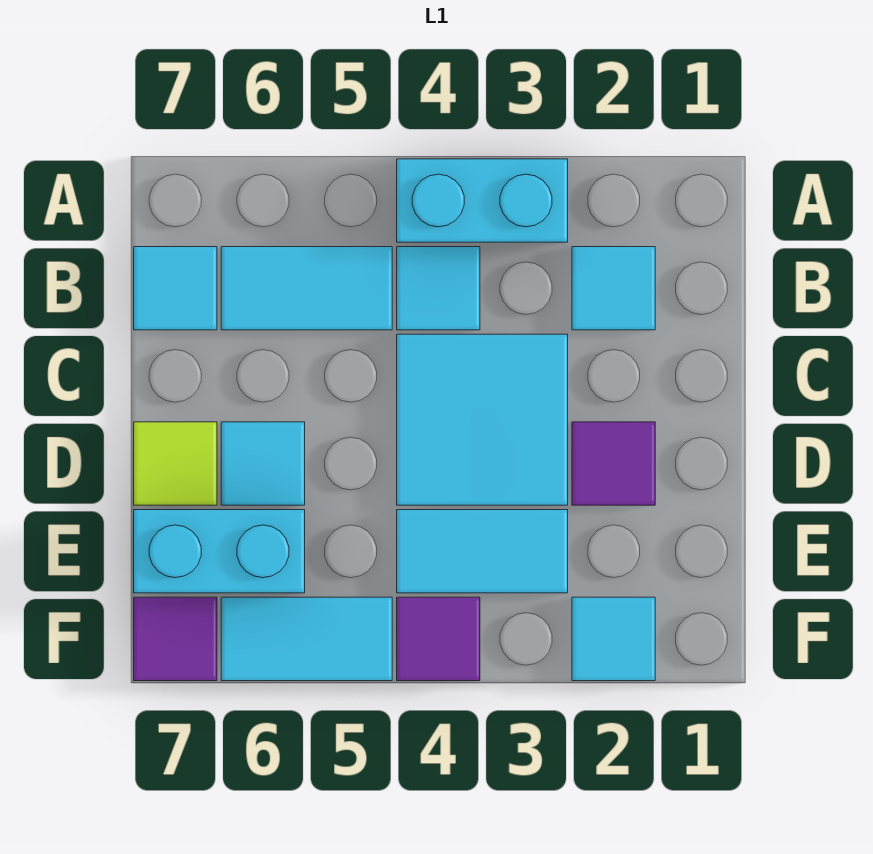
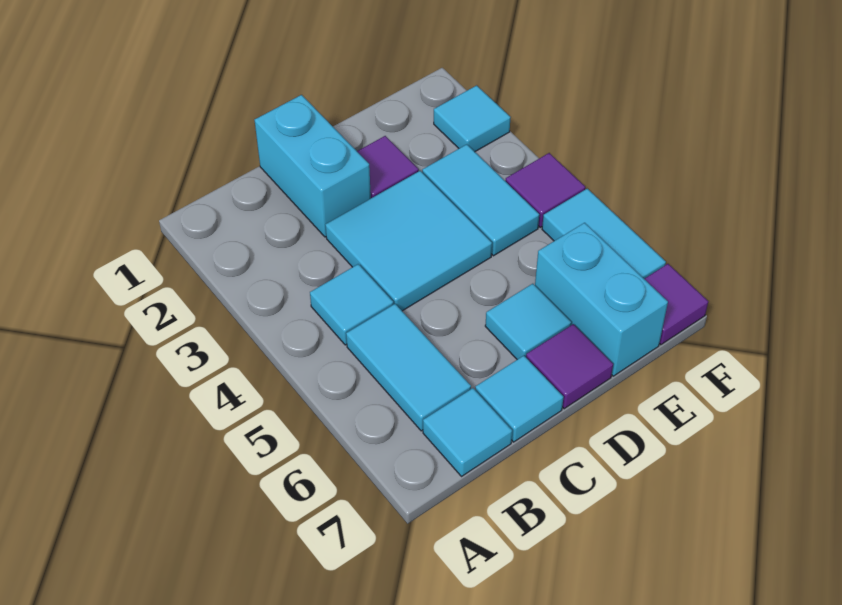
cyan 1x2 brick [397,159,568,242] -> cyan 1x2 brick moved to [255,95,371,237]
cyan 1x1 tile [572,247,655,330] -> cyan 1x1 tile moved to [475,356,563,442]
lime 1x1 tile [134,422,217,505] -> purple 1x1 tile [526,324,613,409]

